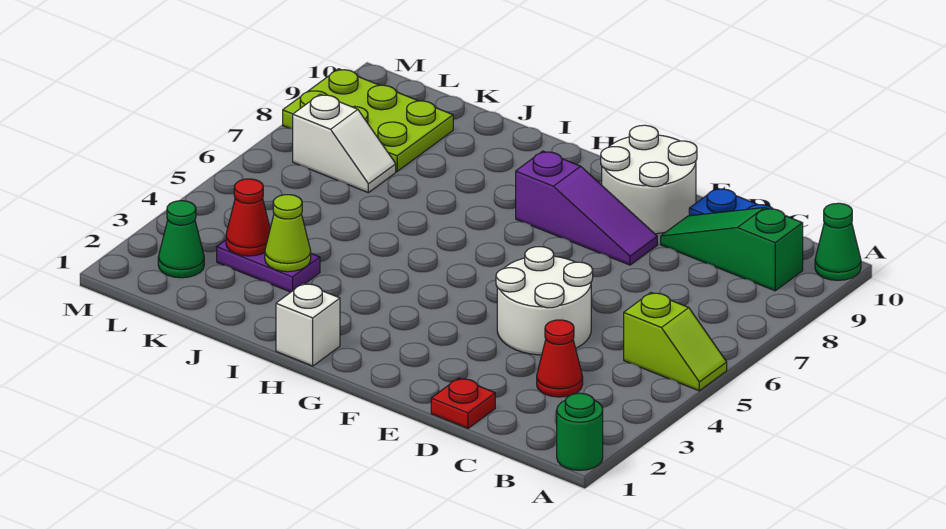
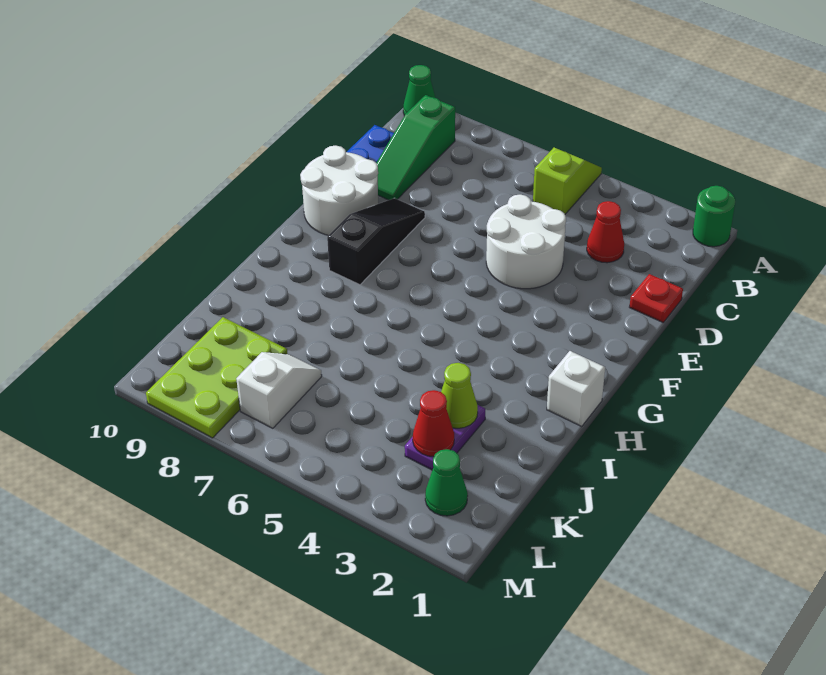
purple 1x3 slope [516,151,657,265] -> black 1x3 slope [327,198,425,285]

